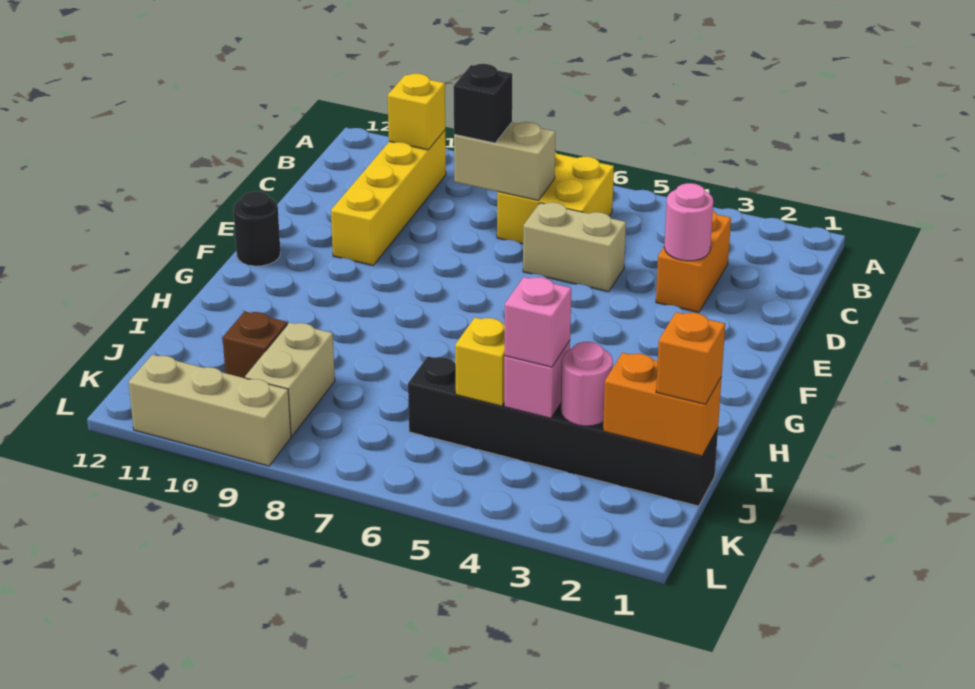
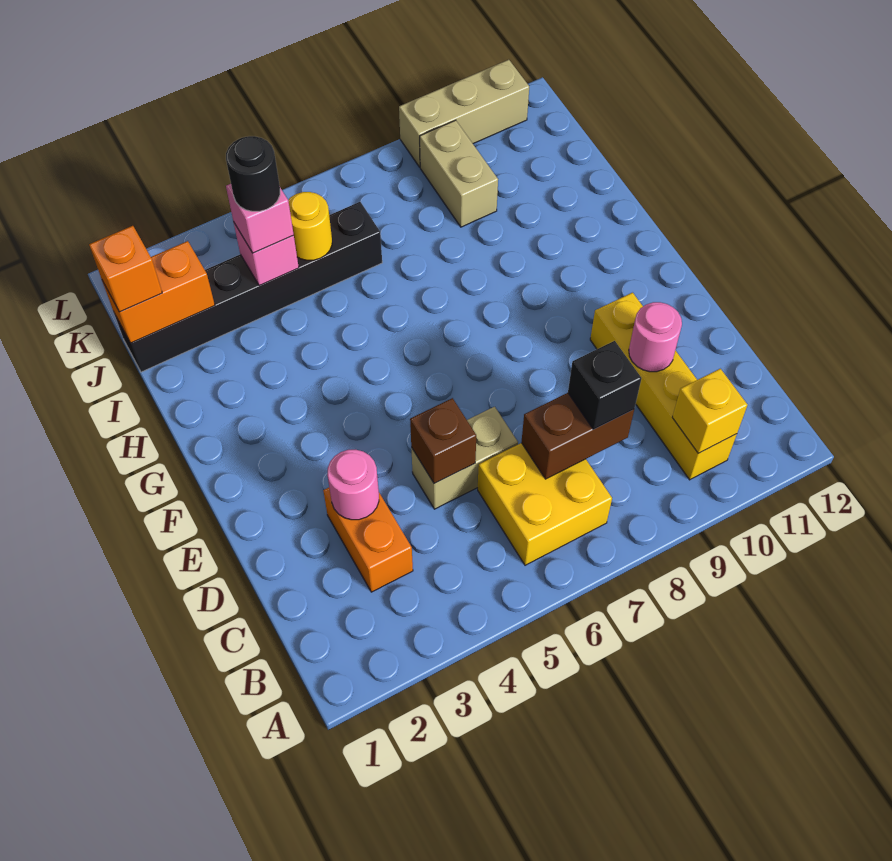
tan 1x2 brick [454,122,555,201] -> brown 1x2 brick [521,393,634,479]
black 1x1 round brick [233,191,280,266] -> black 1x1 round brick moved to [226,136,280,211]
pink 1x1 round brick [561,342,613,426] -> pink 1x1 round brick moved to [629,302,682,372]
yellow 1x1 brick [455,318,505,406] -> yellow 1x1 round brick [288,192,332,260]
brown 1x1 brick [223,311,287,378] -> brown 1x1 brick moved to [410,398,476,484]

